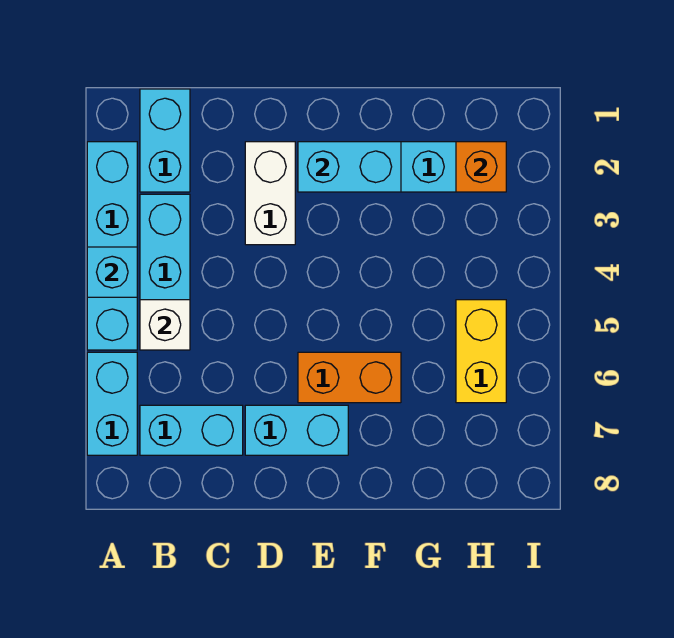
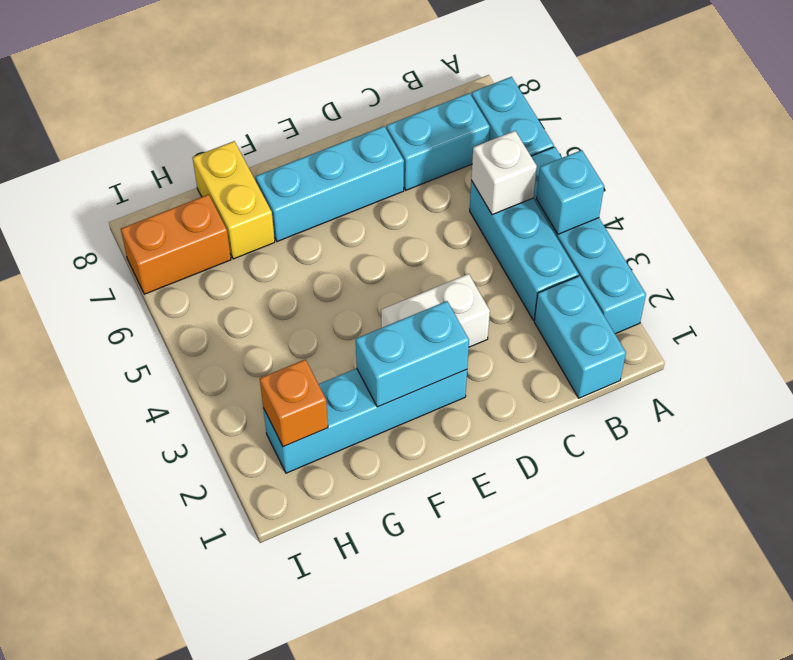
white 1x2 brick [245,142,295,245] -> white 1x2 brick turned to [381,274,490,347]
cyan 1x2 brick [245,405,348,455] -> cyan 1x3 brick [255,126,404,242]
orange 1x2 brick [298,352,401,403] -> orange 1x2 brick moved to [121,194,231,294]
yellow 1x2 brick [456,300,506,403] -> yellow 1x2 brick moved to [192,141,275,259]

